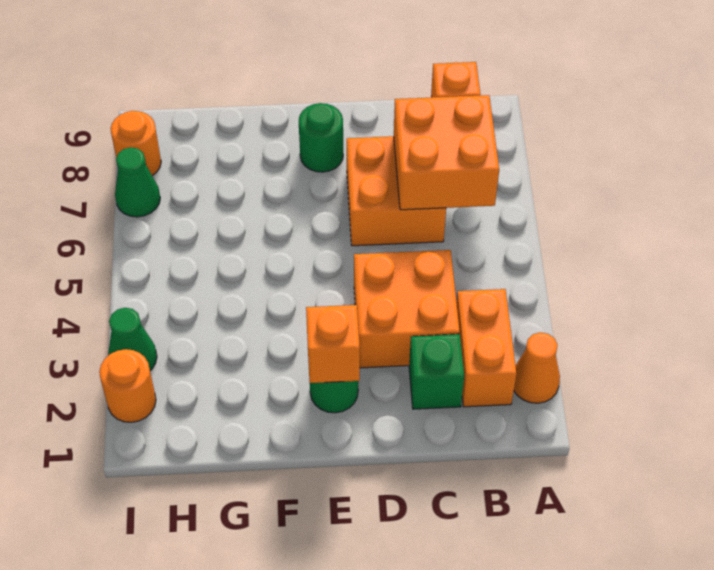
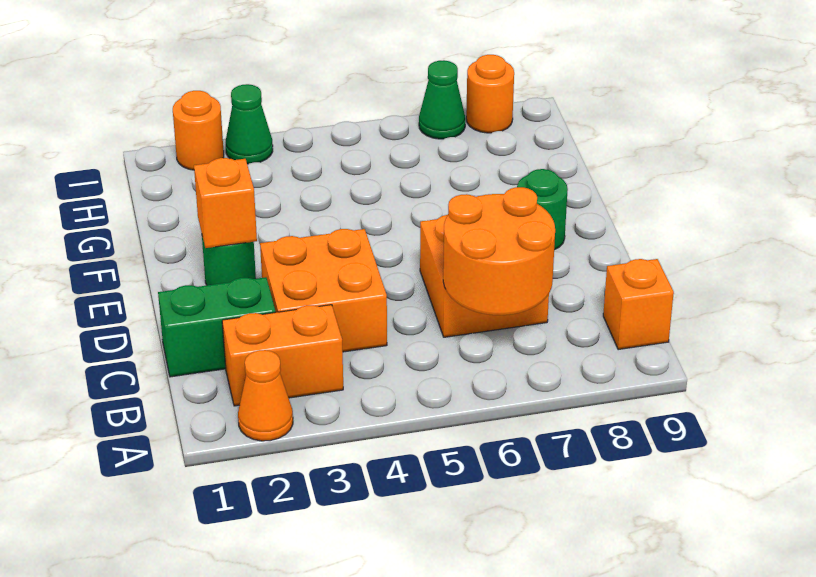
orange 2x2 brick [394,95,499,210] -> orange 2x2 round brick [443,187,555,315]
green 1x1 brick [409,334,464,409] -> green 1x2 brick [158,277,275,377]

